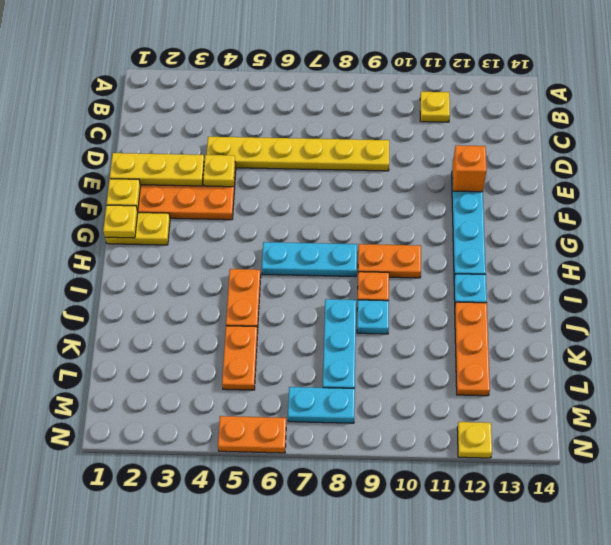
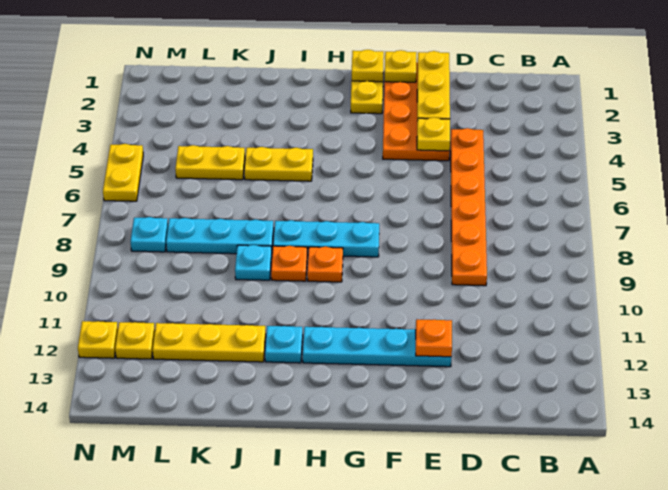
yellow 1x1 plate [420,92,450,122] -> yellow 1x1 plate moved to [115,322,155,359]
yellow 1x6 plate [207,137,389,171] -> orange 1x6 plate [451,128,487,286]
orange 1x1 brick [453,145,487,192] -> orange 1x1 plate [416,319,452,357]
cyan 1x3 plate [262,242,357,277] -> cyan 1x3 plate turned to [273,220,379,257]
orange 1x2 plate [358,244,421,278] -> orange 1x1 plate [307,247,343,282]
orange 1x2 plate [226,269,261,331] -> yellow 1x2 plate [244,147,313,181]
orange 1x3 plate [455,302,490,396] -> yellow 1x3 plate [153,323,266,362]
orange 1x2 plate [222,326,258,390] -> yellow 1x2 plate [175,145,245,180]
cyan 1x2 plate [288,387,355,423] -> cyan 1x1 plate [131,217,168,252]
orange 1x2 plate [218,416,286,453] -> yellow 1x2 plate [103,144,143,201]

